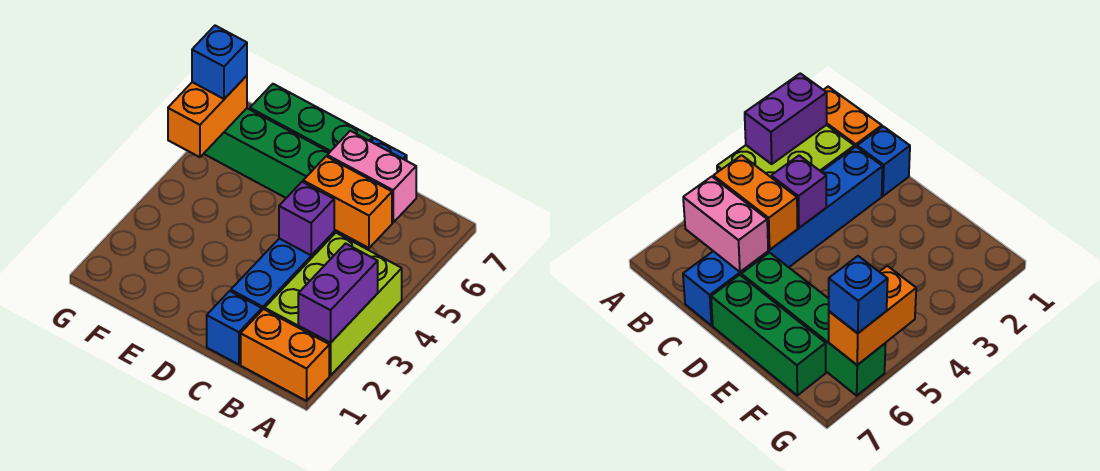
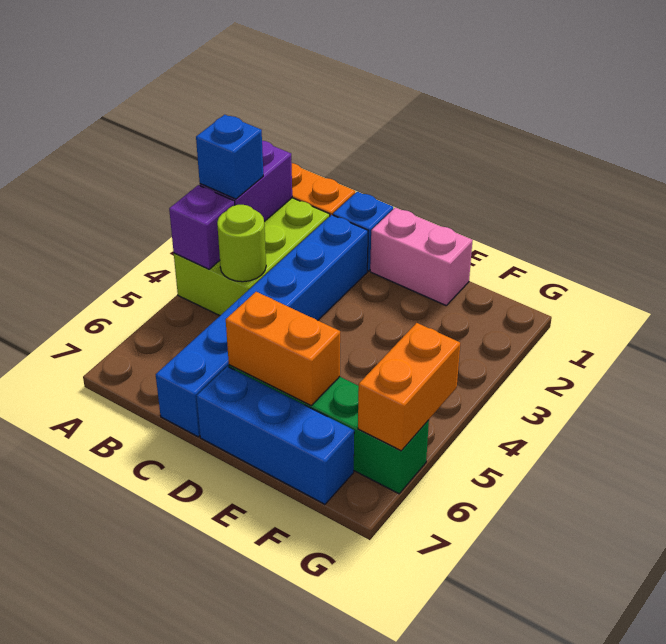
none -> lime 1x1 round brick [217,205,266,282]
orange 1x2 brick [303,156,392,248] -> orange 1x2 brick moved to [226,292,340,405]
pink 1x2 brick [327,131,416,222] -> pink 1x2 brick moved to [370,207,473,305]
purple 1x1 brick [279,182,334,255] -> purple 1x1 brick moved to [169,185,235,269]
green 1x3 brick [250,84,373,152] -> blue 1x3 brick [197,366,354,504]
blue 1x1 brick [192,26,247,99] -> blue 1x1 brick moved to [196,115,263,199]

